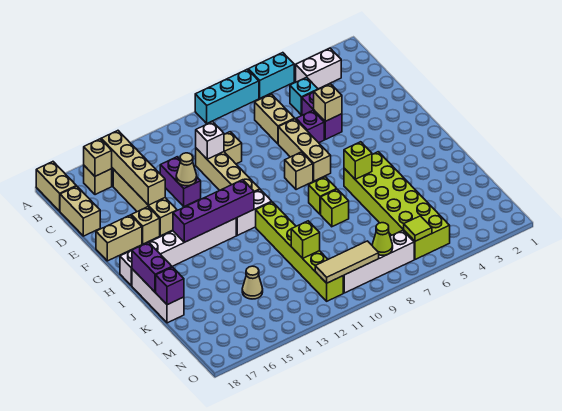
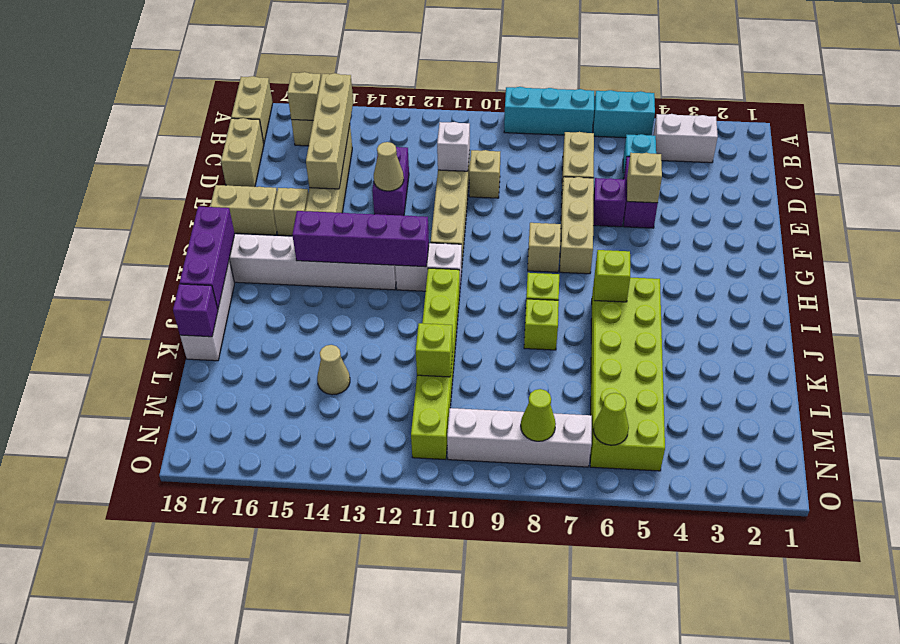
purple 1x2 brick [132,242,172,292] -> purple 1x3 brick [180,207,235,309]
lime 1x1 tile [404,216,432,241] -> lime 1x1 cone [593,393,629,445]
tan 1x3 tile [315,241,379,283] -> none

